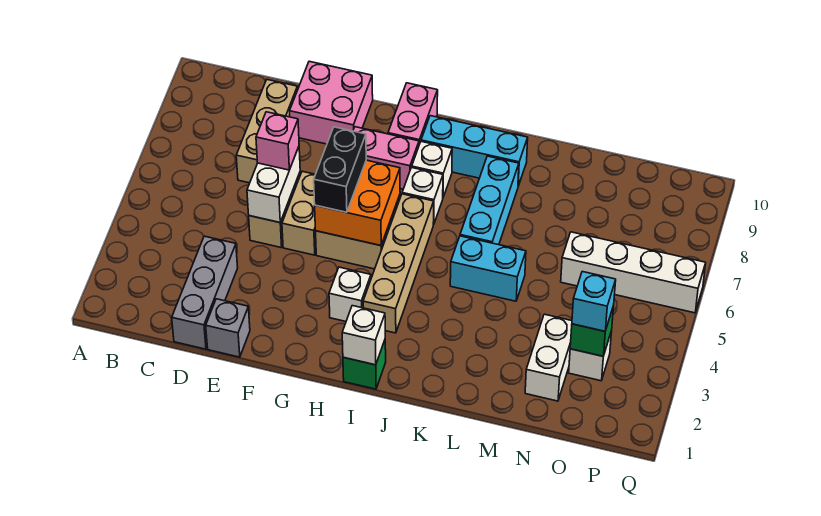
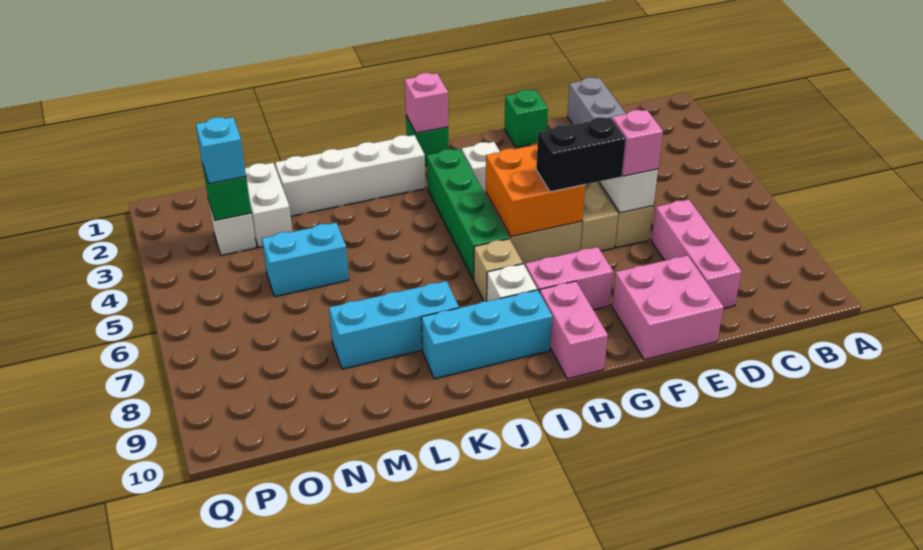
tan 1x3 brick [236,80,298,183] -> pink 1x3 brick [651,199,742,309]
grey 1x1 brick [206,299,250,357] -> none
none -> green 1x1 brick [504,90,548,147]
black 1x2 brick [314,127,366,212] -> black 1x2 brick turned to [536,117,626,192]
white 1x1 brick [342,306,385,365] -> pink 1x1 brick [405,73,448,133]
tan 1x4 brick [363,194,434,333] -> green 1x4 brick [427,149,509,280]
white 1x1 brick [402,167,443,225] -> tan 1x1 brick [474,239,523,301]
cyan 1x2 brick [450,236,526,301] -> cyan 1x2 brick moved to [262,223,349,297]
cyan 1x3 brick [460,156,519,245] -> cyan 1x3 brick turned to [329,281,459,369]
white 1x4 brick [561,232,706,313] -> white 1x4 brick moved to [275,135,425,216]

